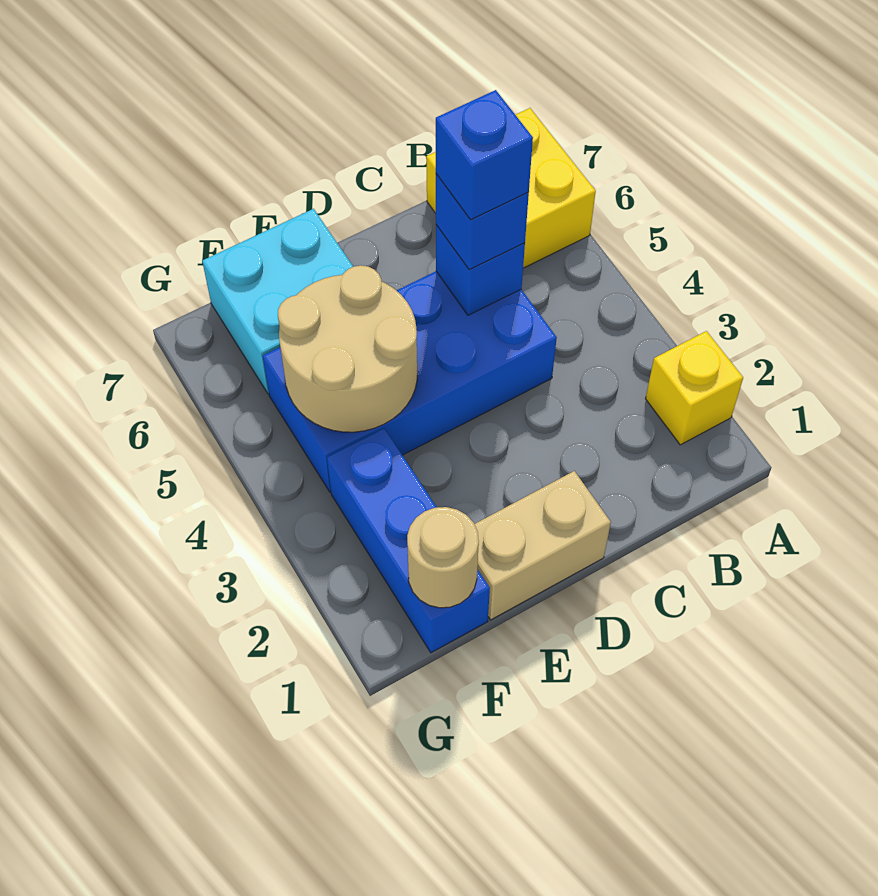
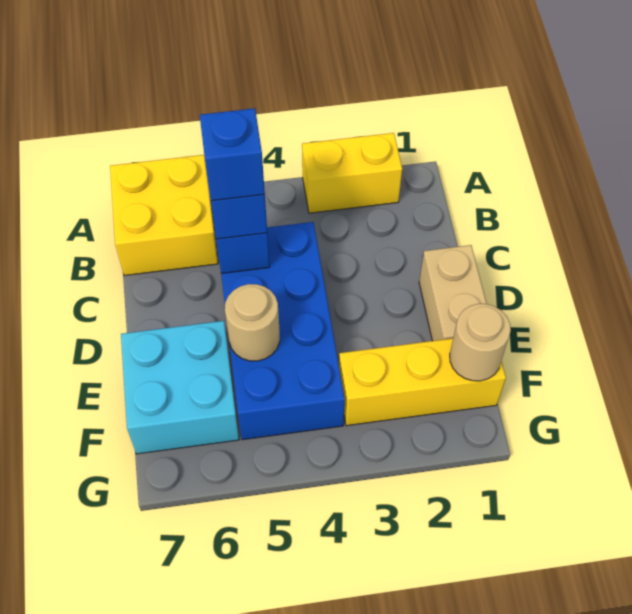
yellow 1x1 brick [645,331,743,445] -> yellow 1x2 brick [302,133,402,213]
tan 2x2 round brick [278,266,417,432] -> tan 1x1 round brick [225,284,280,361]
blue 1x3 brick [327,428,490,653] -> yellow 1x3 brick [339,338,506,426]

